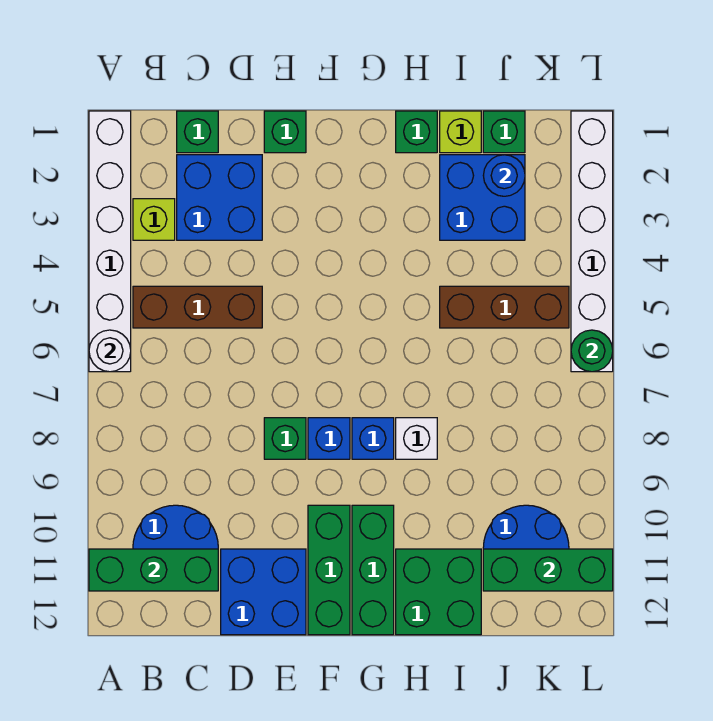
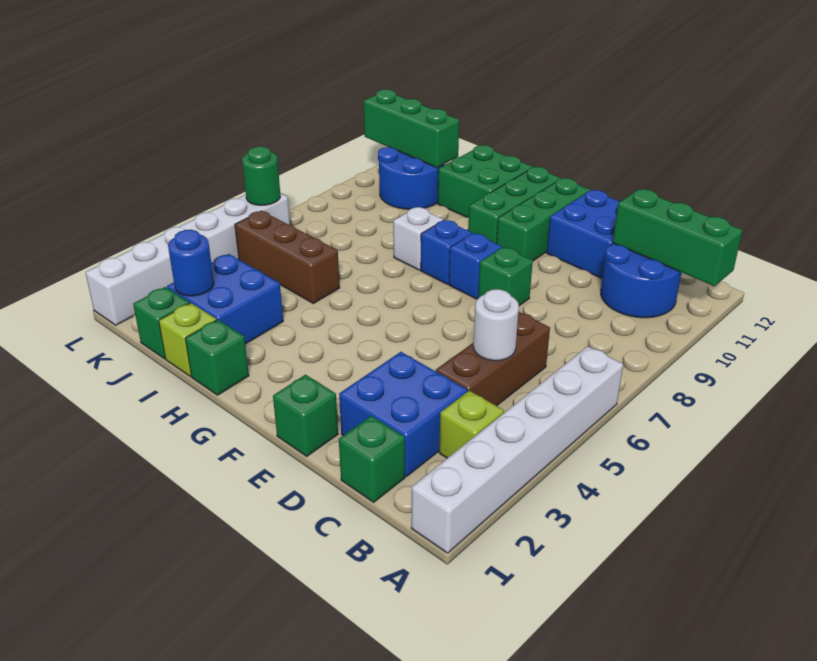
white 1x1 round brick [89,330,131,372] -> white 1x1 round brick moved to [473,289,519,361]
brown 1x3 brick [133,286,262,328] -> brown 1x3 brick turned to [436,312,550,406]

